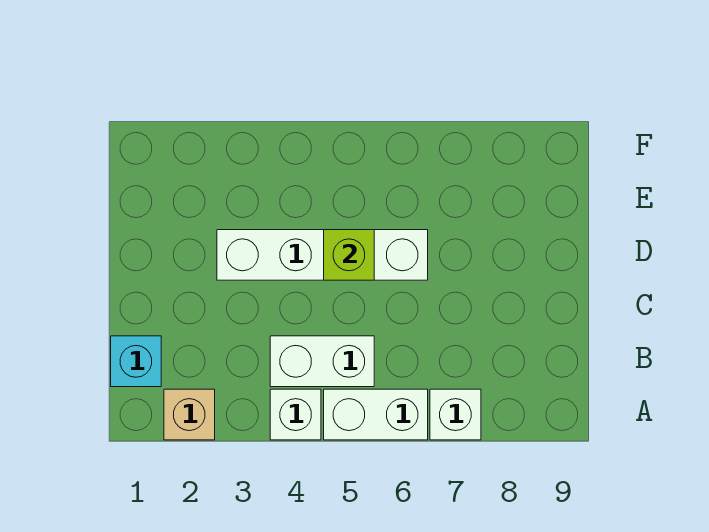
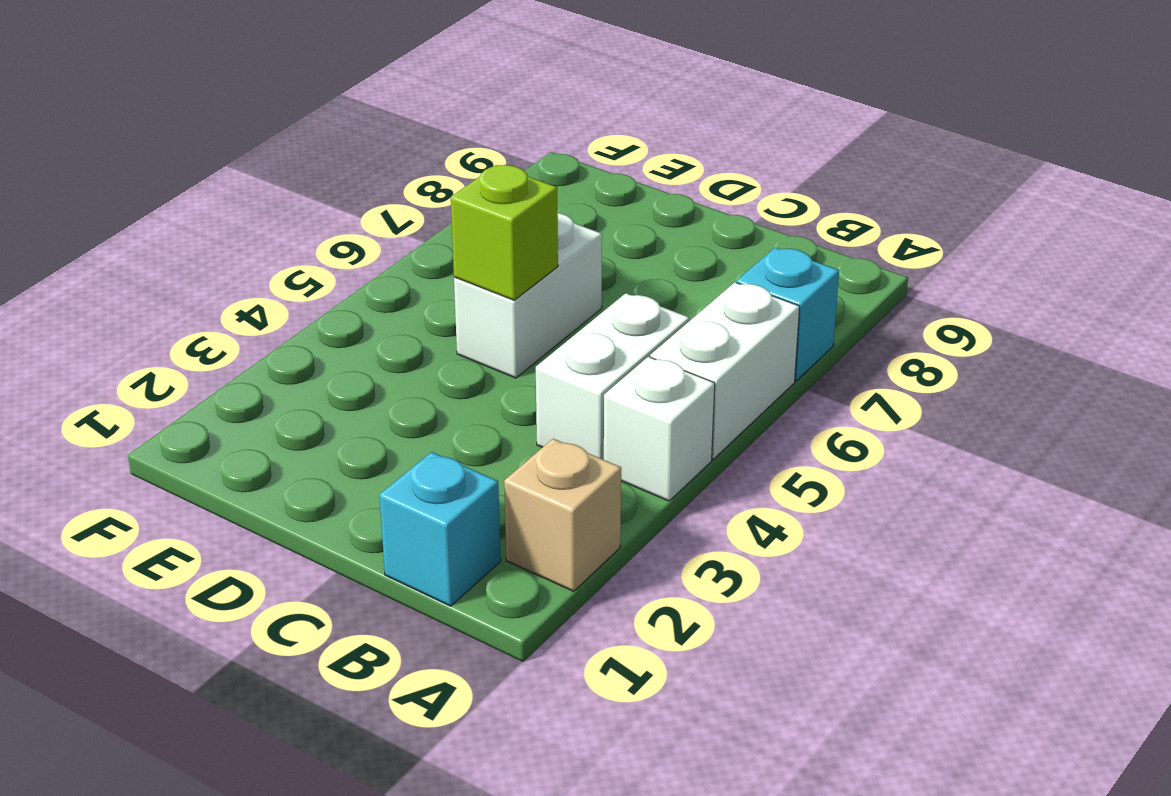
white 1x1 brick [430,389,481,440] -> cyan 1x1 brick [736,248,839,381]
white 1x4 brick [217,230,428,280] -> white 1x2 brick [454,213,602,378]

